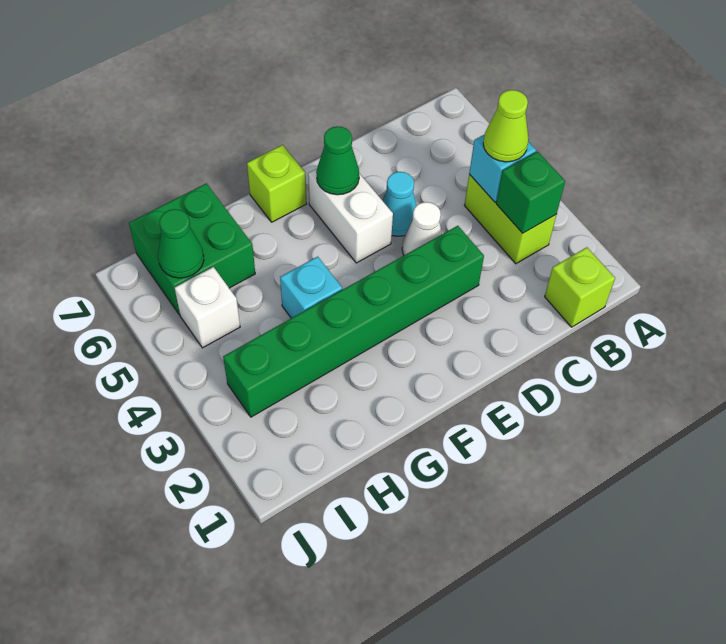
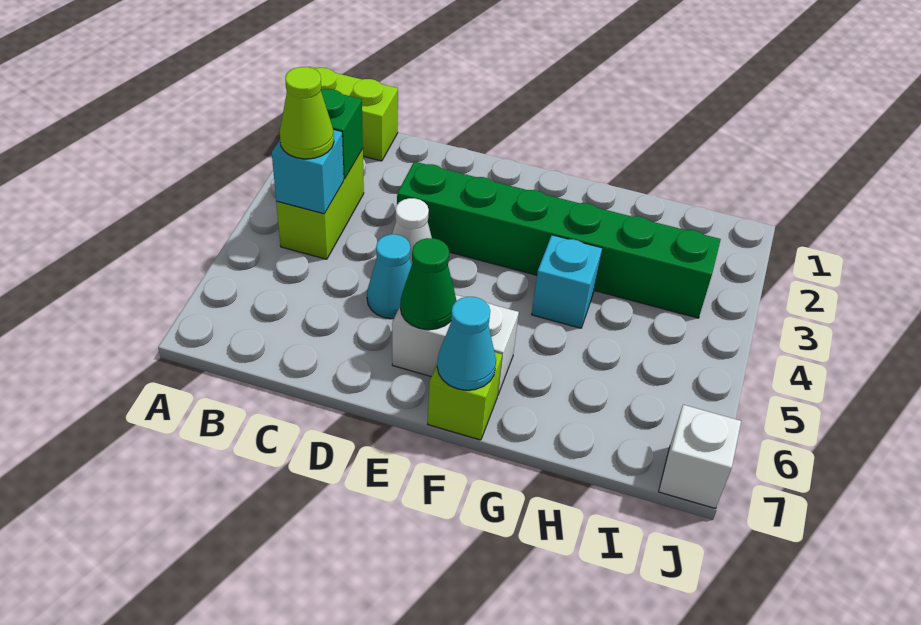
lime 1x1 brick [545,247,615,327] -> lime 1x2 brick [309,67,398,161]
white 1x2 brick [308,169,393,263] -> white 1x2 brick turned to [392,295,519,394]
none -> cyan 1x1 cone [437,297,496,390]
green 2x2 brick [129,183,255,315] -> none
white 1x1 brick [174,267,240,348] -> white 1x1 brick moved to [659,405,741,509]
green 1x1 cone [158,209,204,278] -> none

